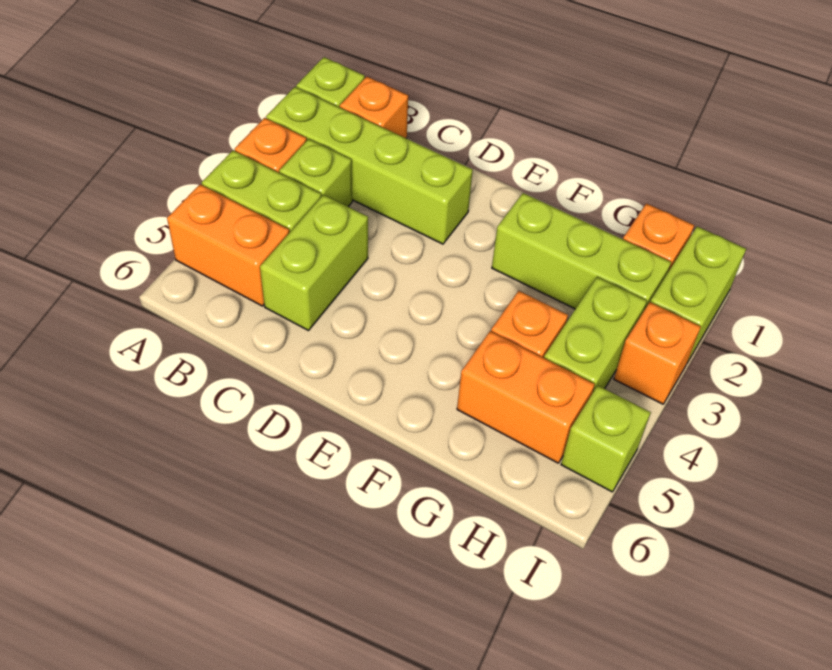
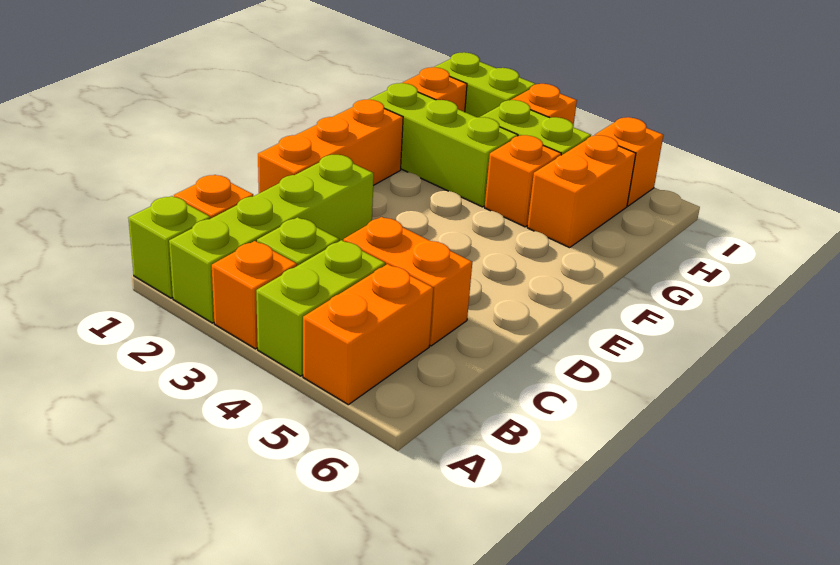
lime 1x2 brick [260,195,368,331] -> orange 1x2 brick [343,217,472,346]
none -> orange 1x3 brick [258,100,403,193]
lime 1x3 brick [492,193,671,310] -> lime 1x3 brick turned to [368,83,518,207]
lime 1x1 brick [561,386,651,492] -> orange 1x1 brick [595,117,663,206]

